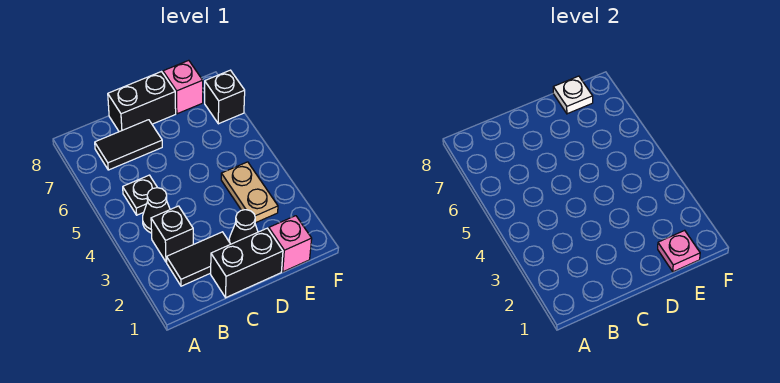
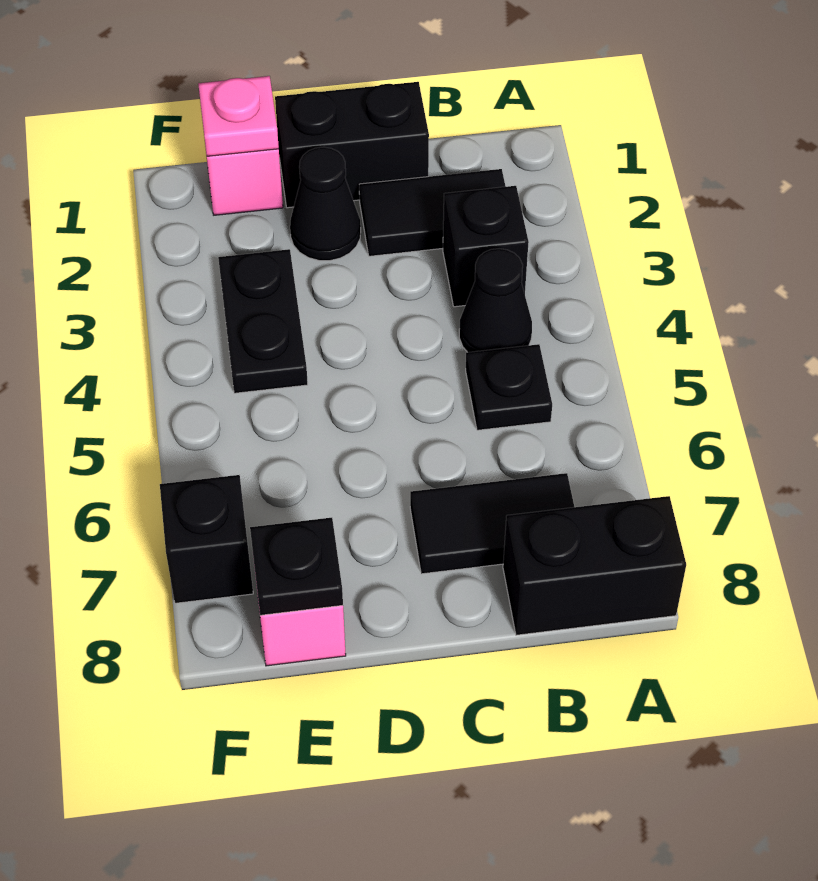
black 1x2 brick [108,72,176,132] -> black 1x2 brick moved to [503,496,686,635]
tan 1x2 plate [221,162,278,223] -> black 1x2 plate [218,249,308,393]
white 1x1 plate [553,76,593,114] -> black 1x1 plate [250,518,343,615]

